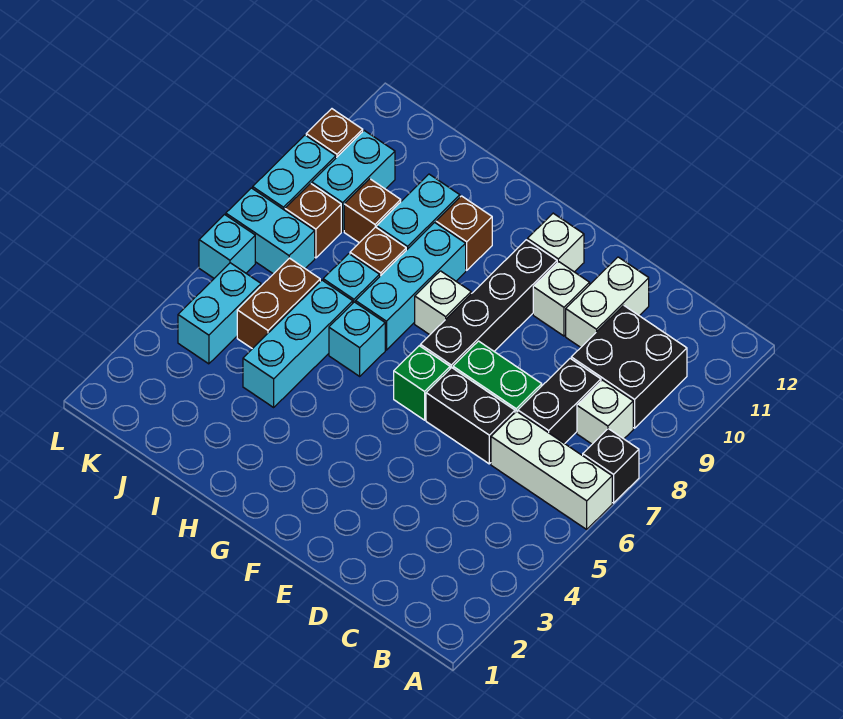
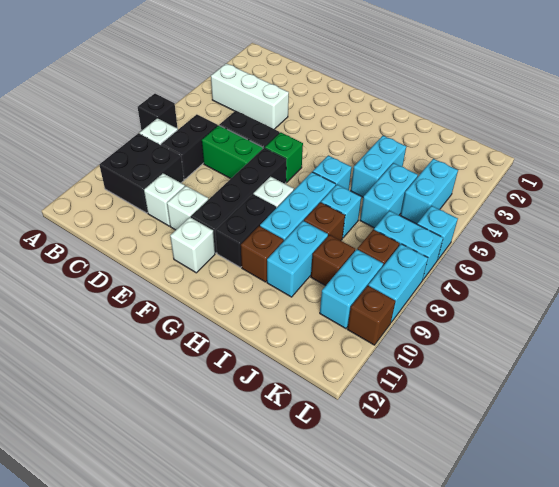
white 1x3 brick [491,411,612,529] -> white 1x3 brick moved to [211,63,289,129]
white 1x2 brick [566,257,649,347] -> white 1x1 brick [144,173,185,226]
none -> black 1x2 brick [215,194,276,267]
cyan 1x3 brick [243,280,353,407] -> cyan 1x2 brick [351,136,406,197]
brown 1x2 brick [237,258,320,349] -> cyan 1x2 brick [360,163,418,228]

